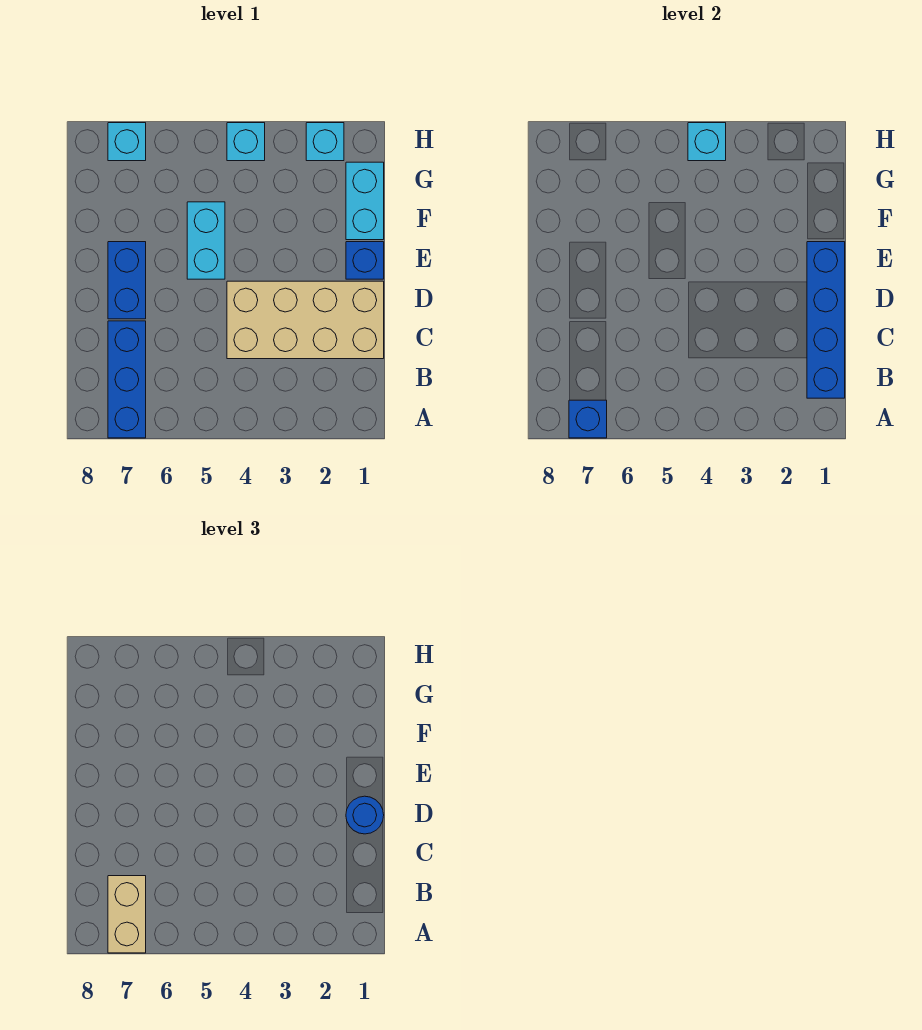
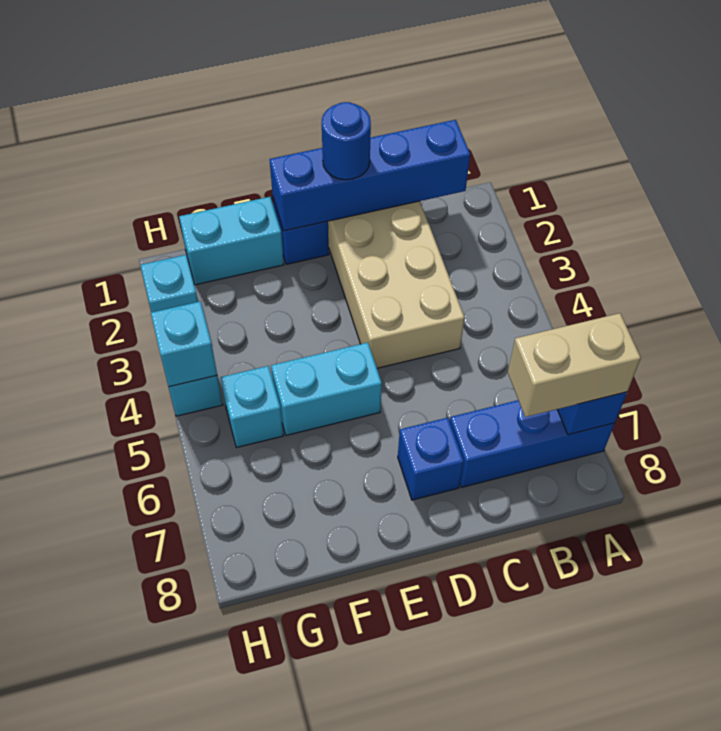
blue 1x2 brick [108,242,146,319] -> blue 1x1 brick [398,418,464,500]
cyan 1x1 brick [108,123,146,161] -> cyan 1x1 brick moved to [221,366,283,448]

